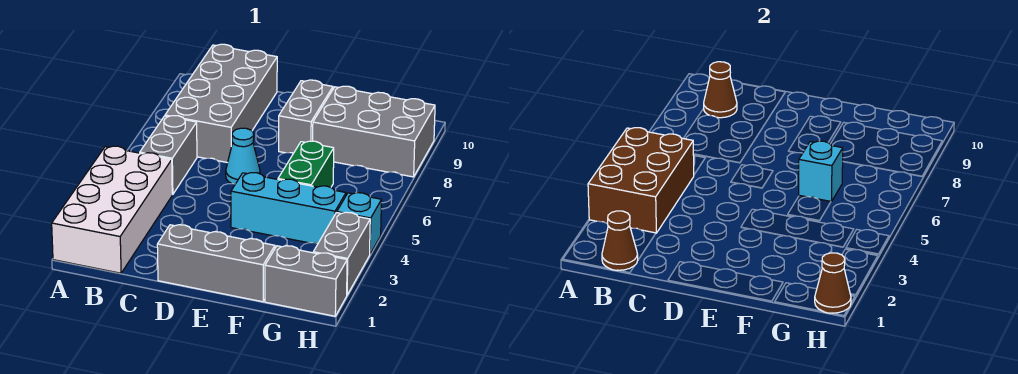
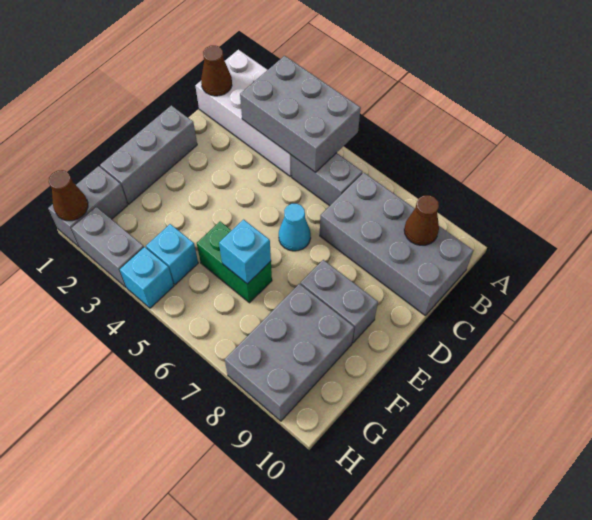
brown 2x3 brick [588,128,694,233] -> grey 2x3 brick [240,56,361,172]
cyan 1x3 brick [231,173,346,244] -> cyan 1x1 brick [146,224,198,285]

